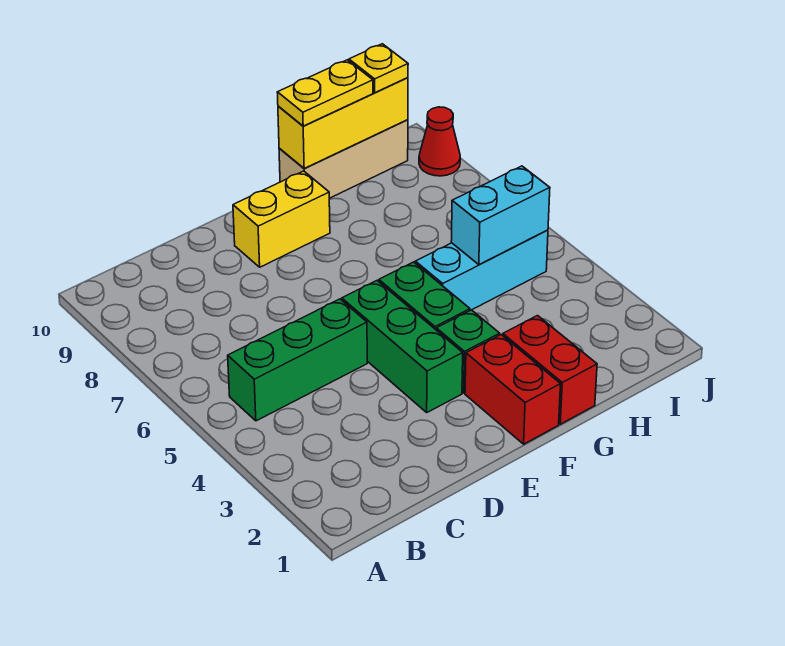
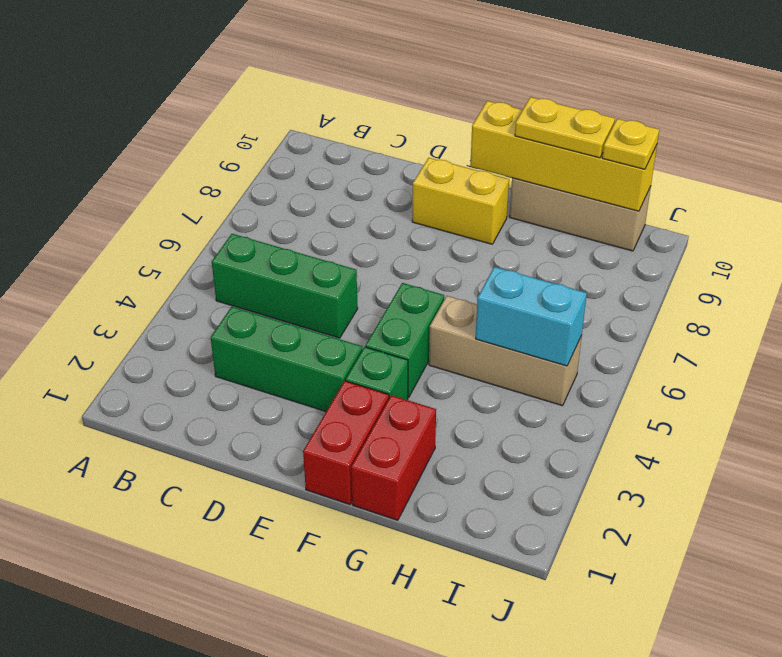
green 1x3 brick [342,281,463,412] -> green 1x3 brick turned to [211,307,362,411]
cyan 1x3 brick [415,230,548,310] -> tan 1x3 brick [429,296,582,406]
yellow 1x3 brick [278,78,408,169] -> yellow 1x4 brick [470,101,657,211]
red 1x1 cone [419,107,460,176] -> none

